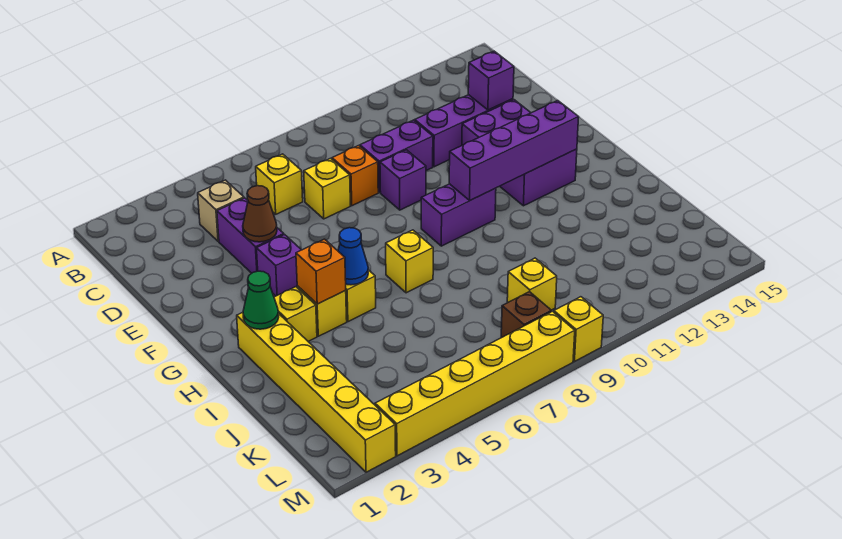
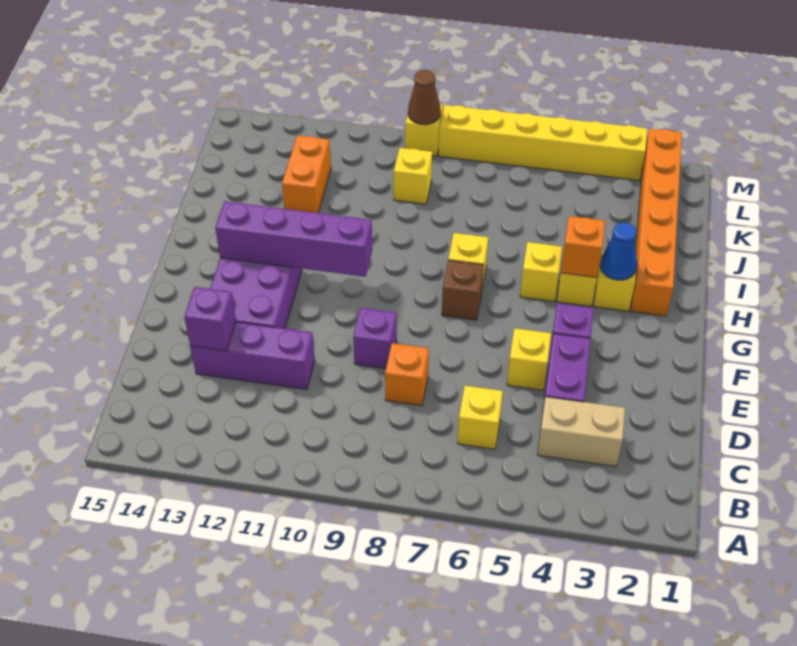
tan 1x1 brick [198,180,244,241] -> tan 1x2 brick [537,397,625,467]
yellow 1x1 brick [304,158,350,219] -> yellow 1x1 brick moved to [507,328,551,390]
purple 1x2 brick [360,120,433,192] -> none
brown 1x1 cone [243,186,277,242] -> brown 1x1 cone moved to [408,70,440,125]
purple 1x2 brick [421,184,496,246] -> none
yellow 1x6 brick [237,312,396,472] -> orange 1x6 brick [631,129,682,316]
green 1x1 cone [243,271,279,329] -> none
blue 1x1 cone [338,228,368,285] -> blue 1x1 cone moved to [600,222,637,280]
none -> orange 1x2 brick [282,136,331,213]
brown 1x1 brick [501,292,551,338] -> brown 1x1 brick moved to [442,260,484,320]

